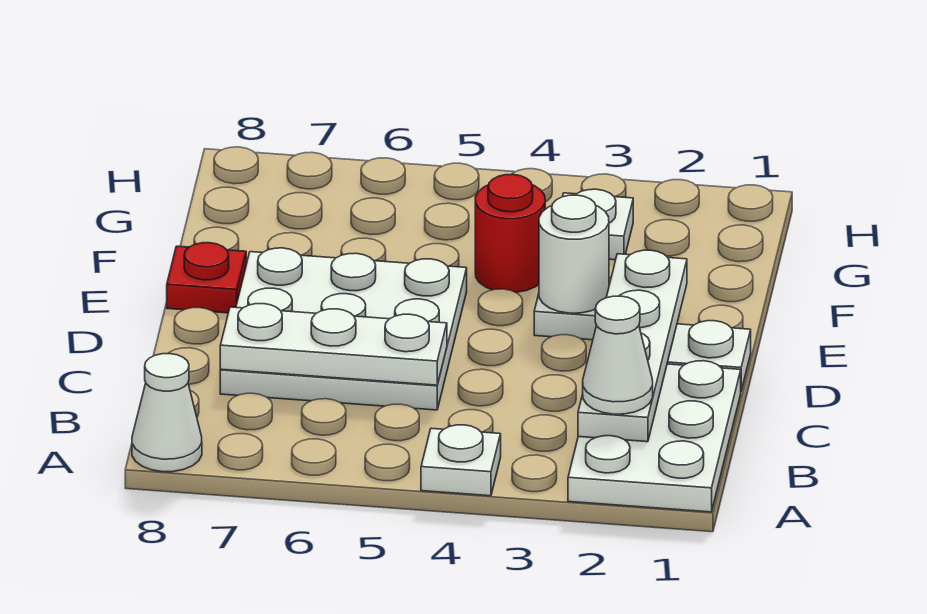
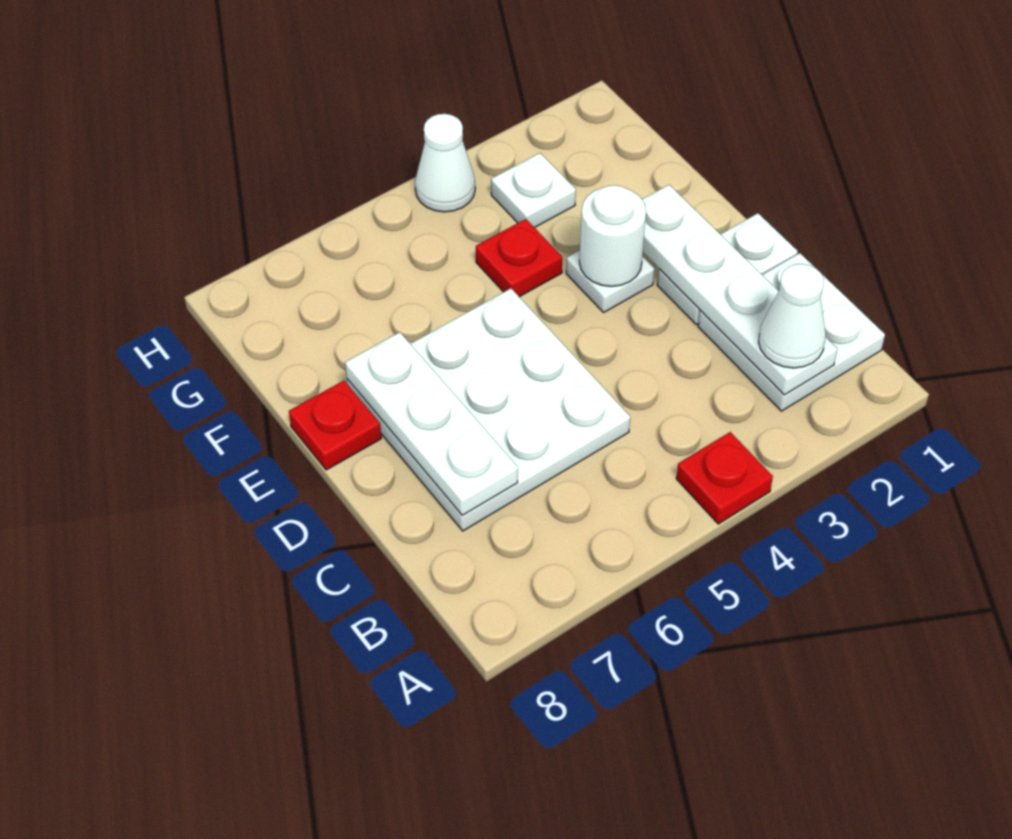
white 2x3 plate [568,361,741,512] -> white 2x2 plate [698,253,885,411]
white 1x1 plate [421,425,501,496] -> red 1x1 plate [676,432,773,524]
white 1x1 cone [132,354,202,472] -> white 1x1 cone moved to [415,114,475,212]
white 1x3 plate [220,304,447,385] -> white 1x3 plate turned to [345,332,518,515]
red 1x1 round brick [475,174,545,292] -> red 1x1 plate [476,219,562,297]

